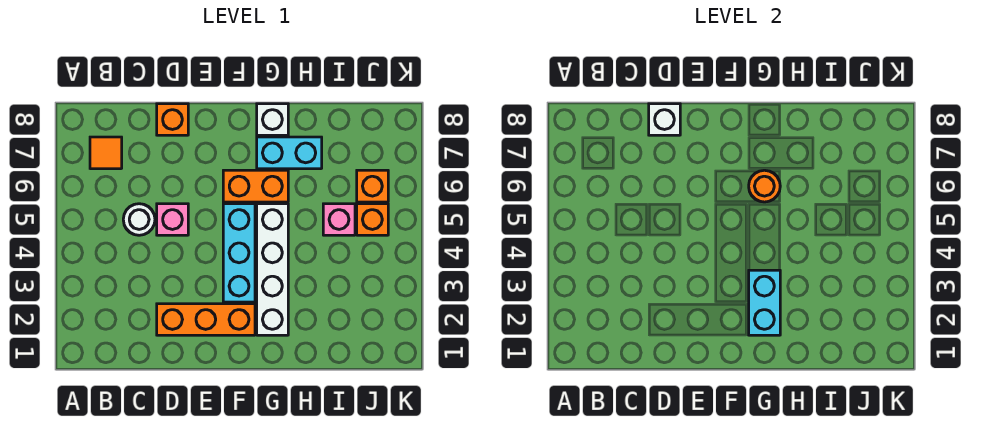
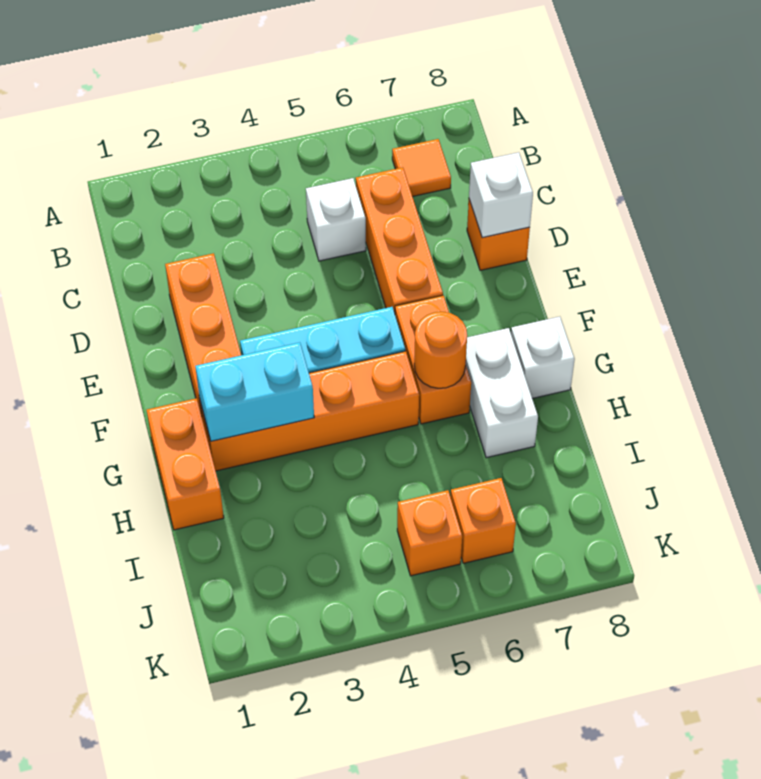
white 1x1 round brick [123,204,155,235] -> white 1x1 brick [306,178,366,261]
none -> orange 1x3 brick [356,167,443,313]
pink 1x1 brick [157,204,188,235] -> none
none -> orange 1x2 brick [147,398,224,530]
white 1x4 brick [257,204,288,335] -> orange 1x4 brick [200,351,419,471]
cyan 1x2 brick [257,137,322,169] -> white 1x2 brick [466,328,538,458]
pink 1x1 brick [323,204,355,235] -> none

